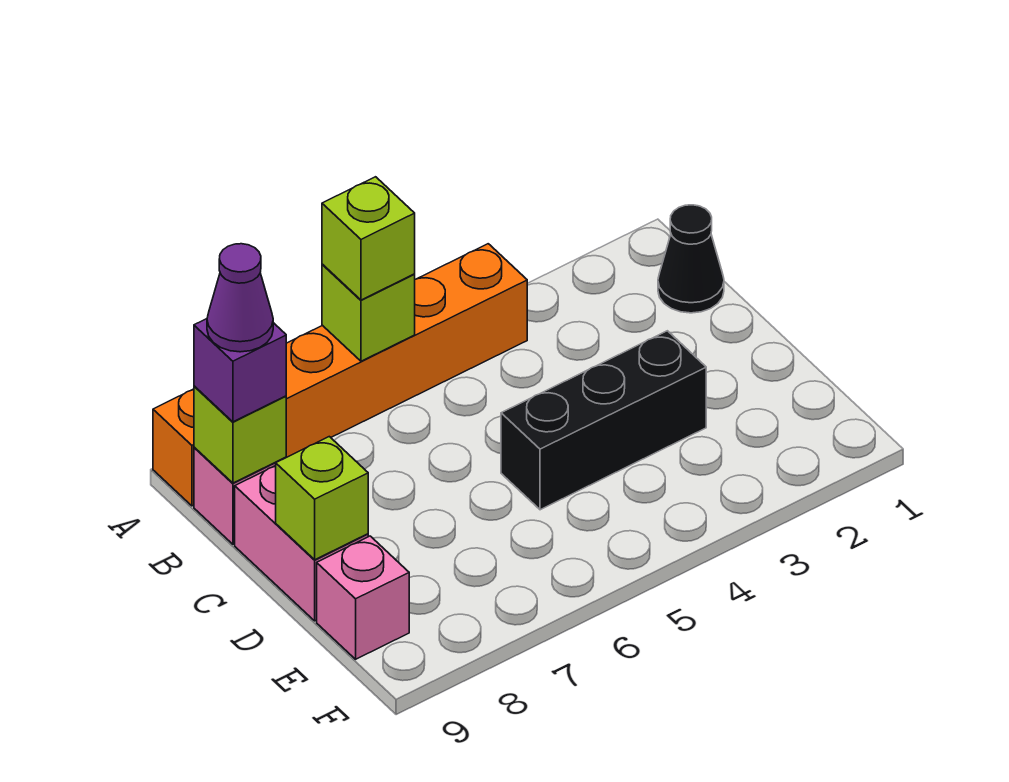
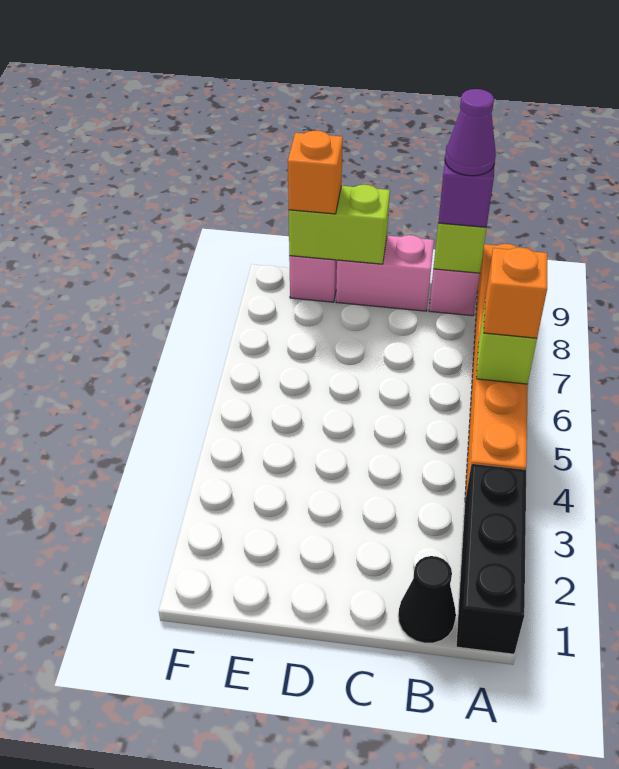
lime 1x1 brick [322,177,415,300] -> orange 1x1 brick [484,247,547,338]
black 1x3 brick [501,331,706,510] -> black 1x3 brick moved to [456,464,526,654]
lime 1x1 brick [276,437,368,560] -> lime 1x2 brick [289,185,390,264]
none -> orange 1x1 brick [288,131,343,214]

